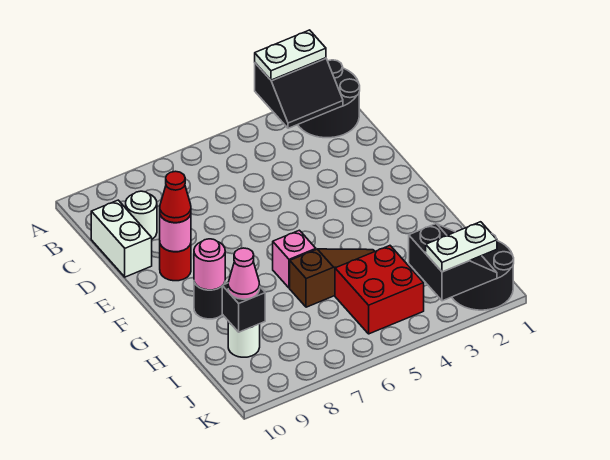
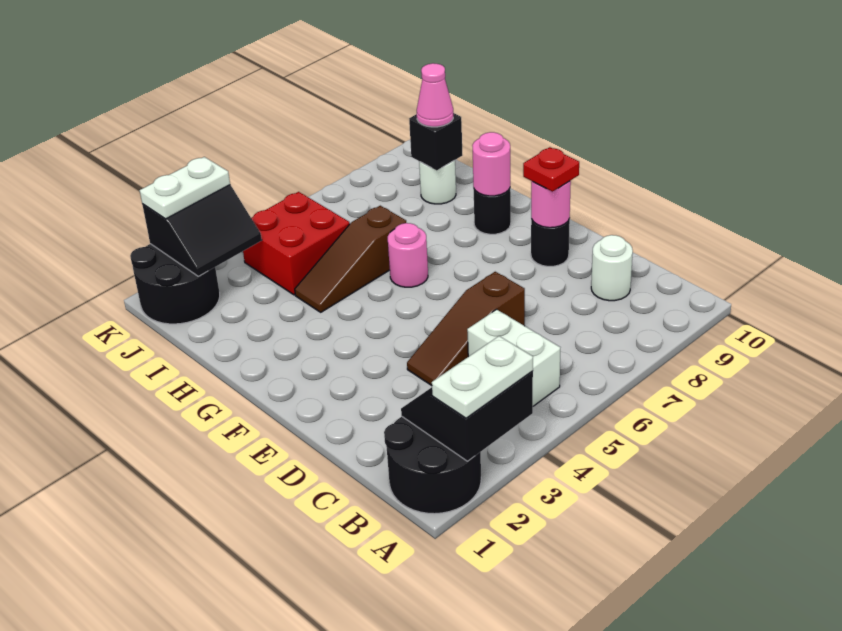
white 1x2 brick [91,200,152,277] -> white 1x2 brick moved to [467,309,560,406]
none -> brown 1x3 slope [407,272,525,386]
red 1x1 round brick [160,244,191,281] -> black 1x1 round brick [531,219,570,266]
red 1x1 cone [160,171,191,223] -> red 1x1 plate [523,147,579,192]
pink 1x1 brick [273,230,316,288] -> pink 1x1 round brick [388,223,428,287]
black 2x2 slope [409,224,497,301] -> black 2x2 slope turned to [142,185,262,276]

